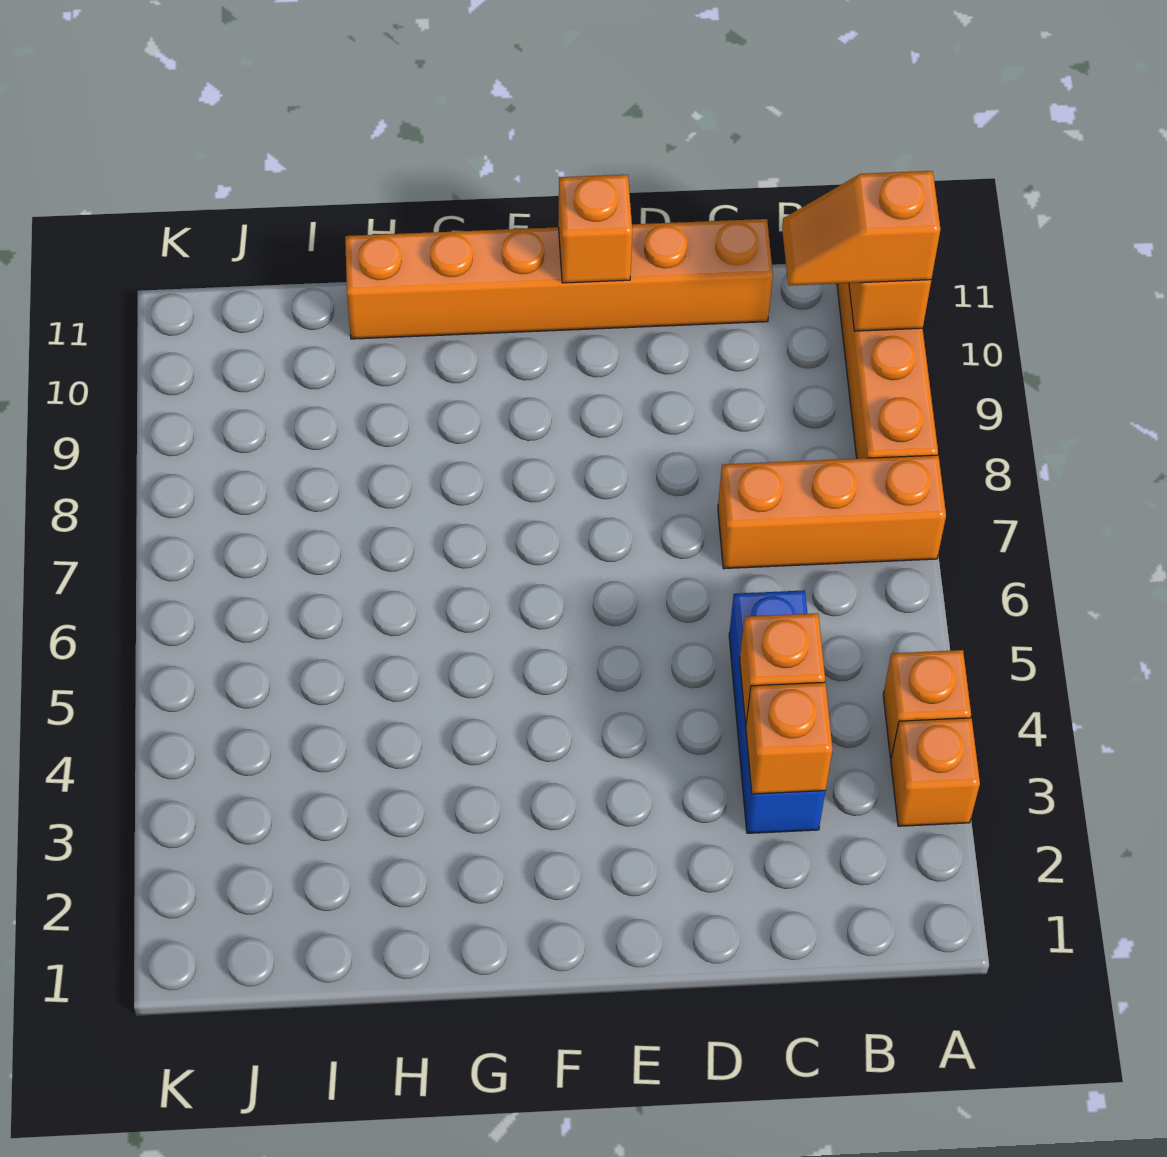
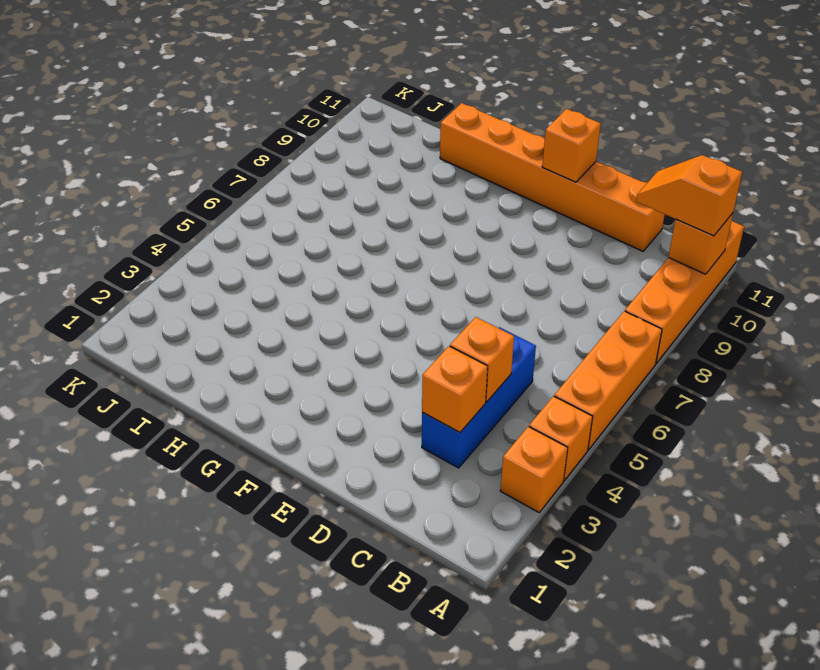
orange 1x3 brick [718,455,946,569] -> orange 1x3 brick turned to [554,311,662,450]

